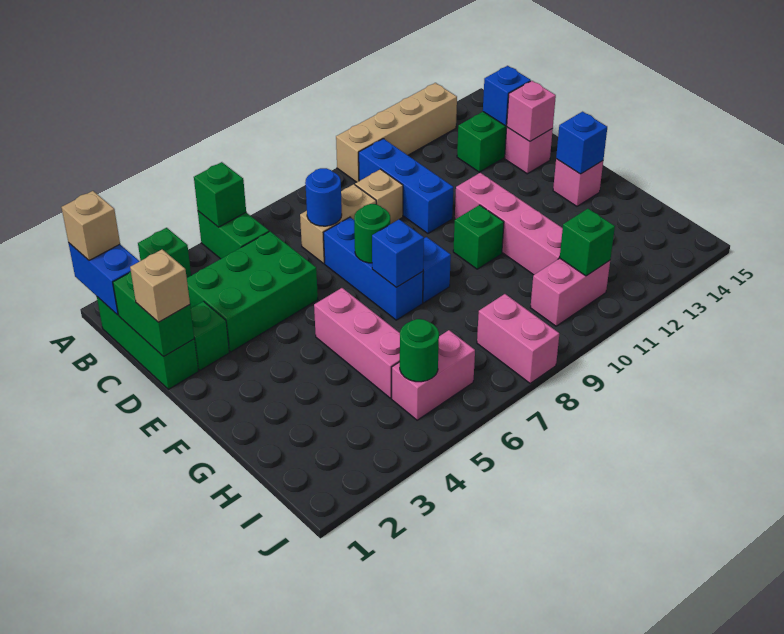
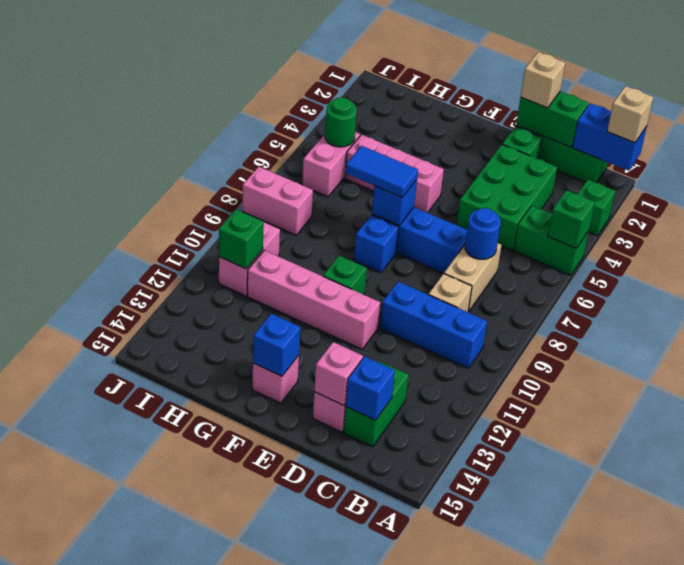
tan 1x4 brick [336,83,457,182] -> none
green 1x1 round brick [354,204,390,263] -> none
none -> blue 1x2 tile [345,146,418,197]

